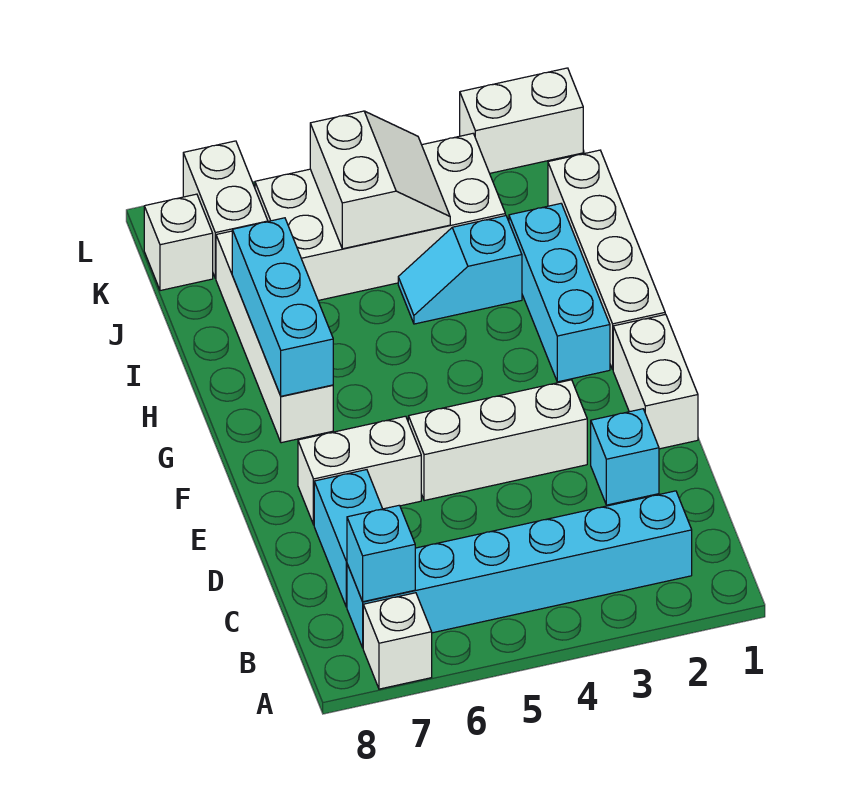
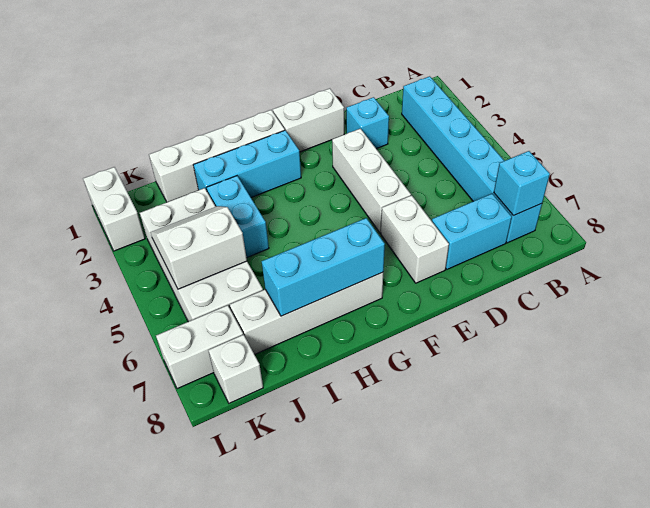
white 1x1 brick [363,593,432,689] -> none
cyan 1x2 slope [398,216,522,324] -> cyan 1x2 brick [207,176,269,258]

